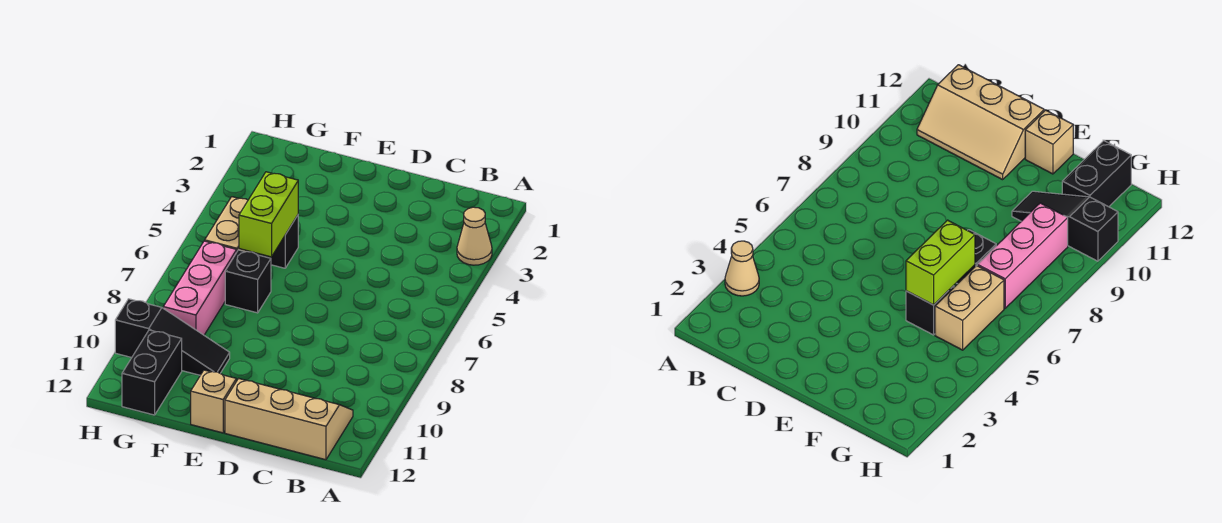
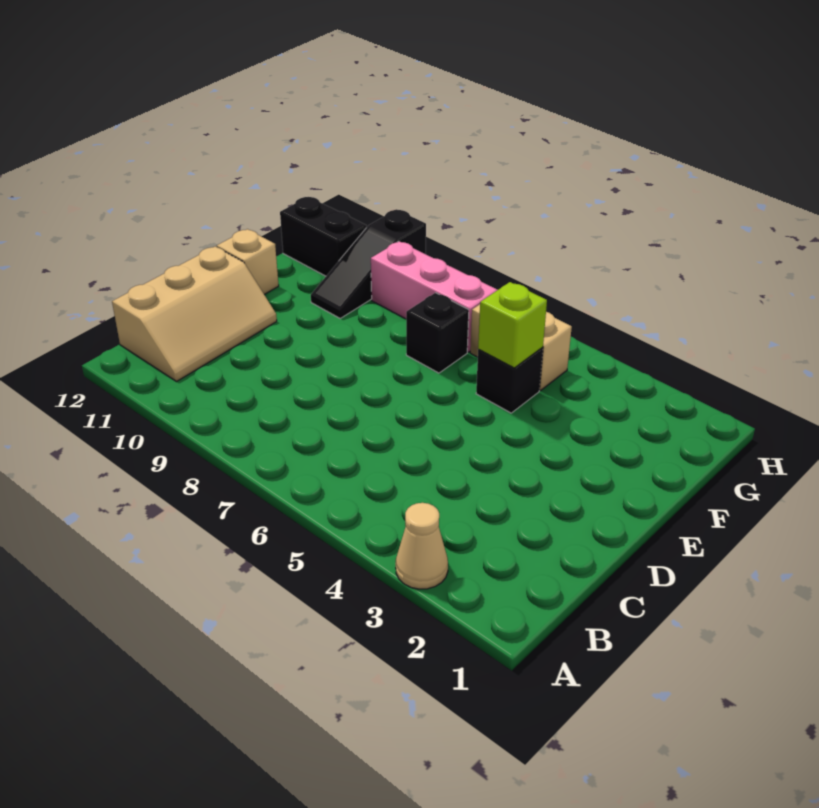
lime 1x2 brick [239,172,298,257] -> lime 1x1 brick [478,282,547,368]

